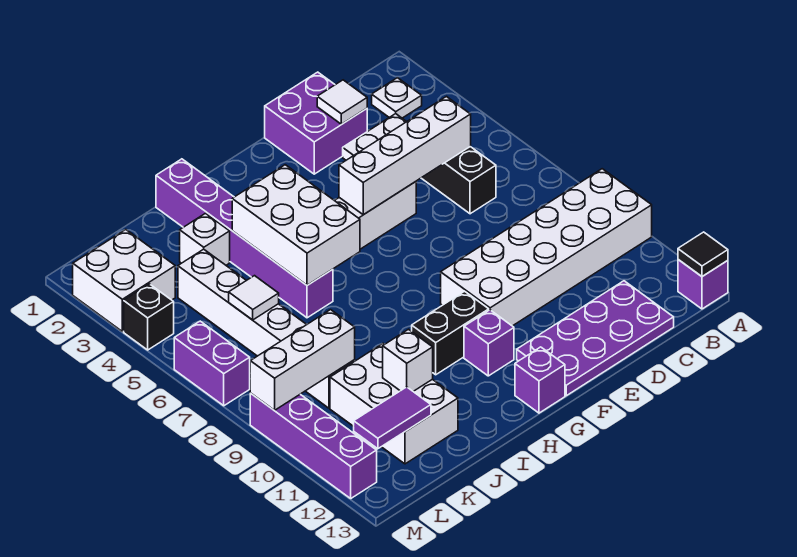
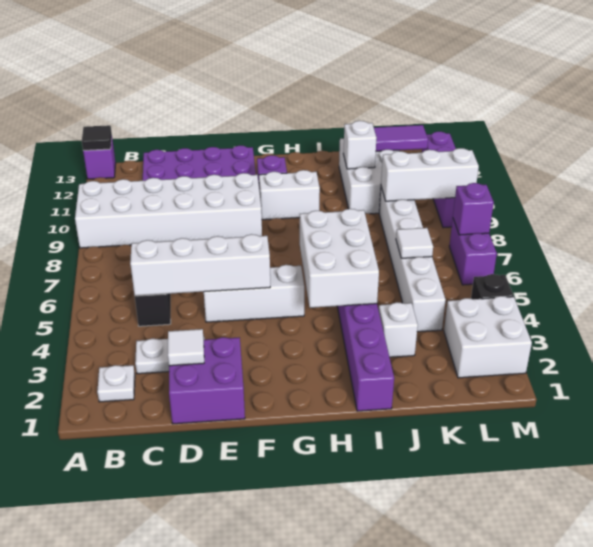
black 1x2 brick [412,291,489,375] -> white 1x2 brick [259,170,320,220]
purple 1x1 brick [515,347,565,413] -> purple 1x1 brick moved to [453,183,494,235]

